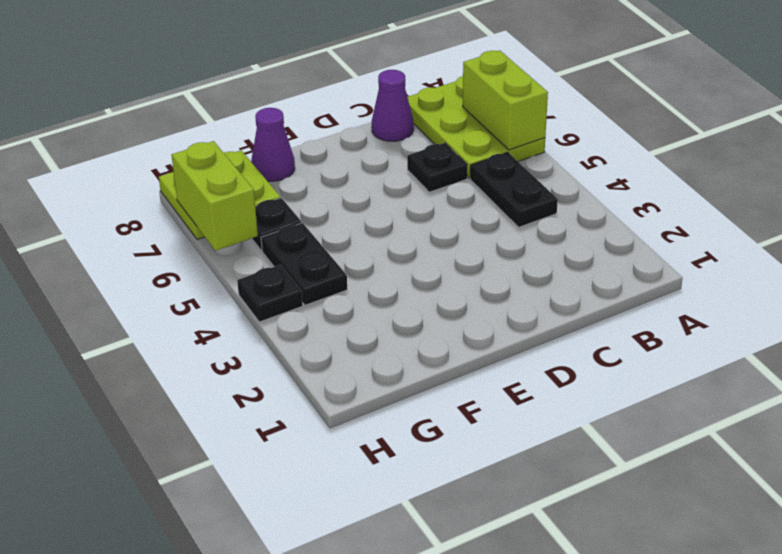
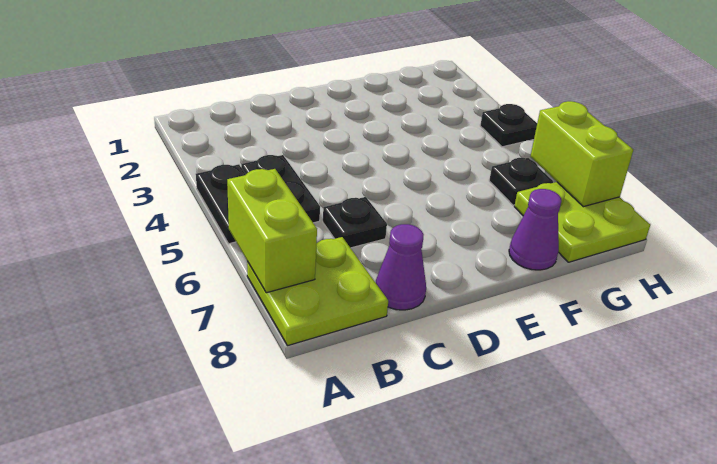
lime 2x3 plate [407,76,545,178] -> lime 2x2 plate [247,237,388,346]
black 1x2 plate [261,223,347,305] -> black 1x2 plate moved to [196,164,246,244]

